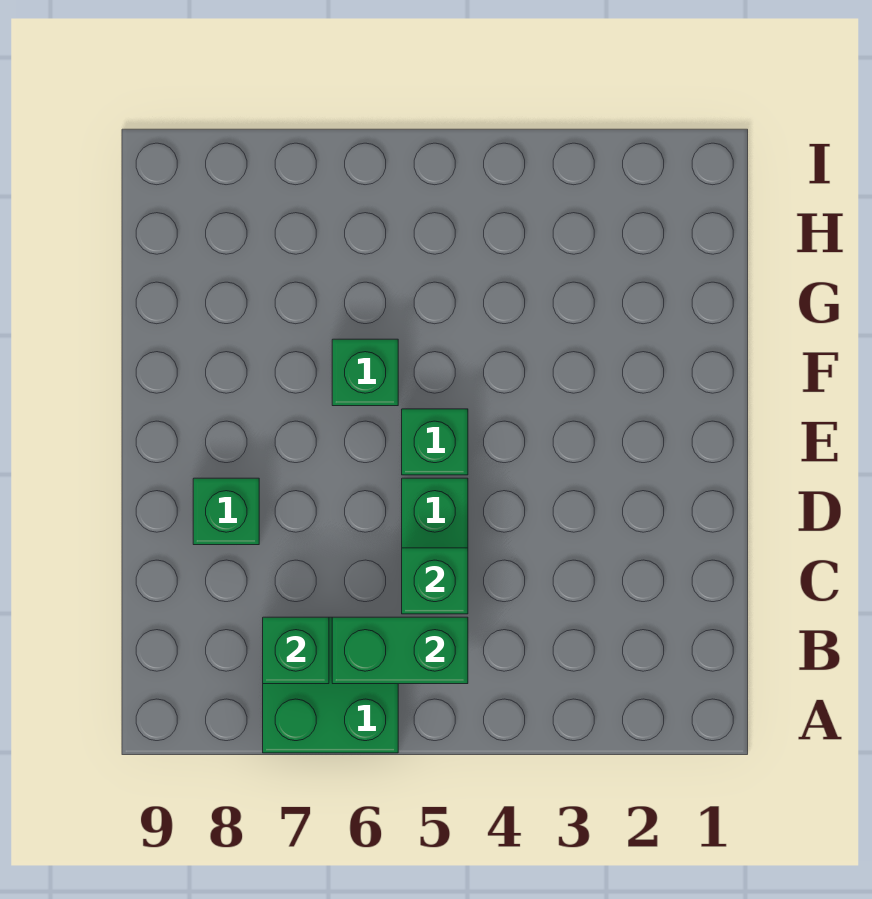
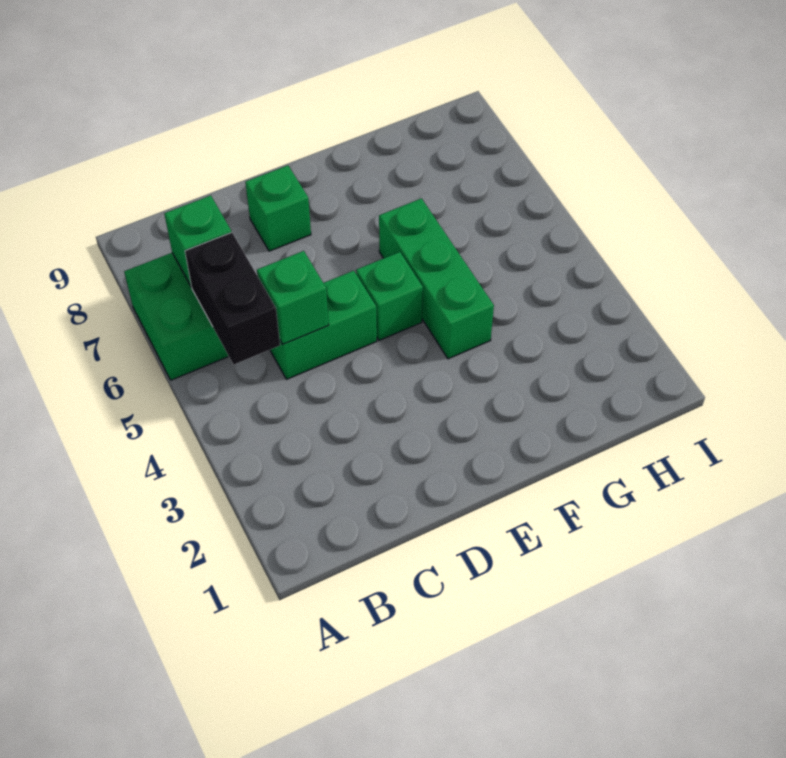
green 1x2 brick [332,617,468,684] -> black 1x2 brick [185,232,280,365]
green 1x1 brick [332,339,398,406] -> green 1x3 brick [379,198,494,359]

